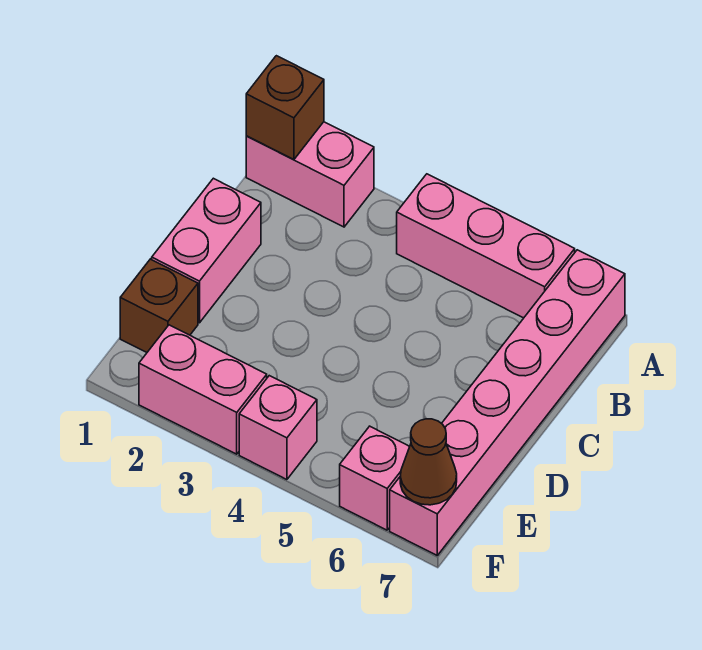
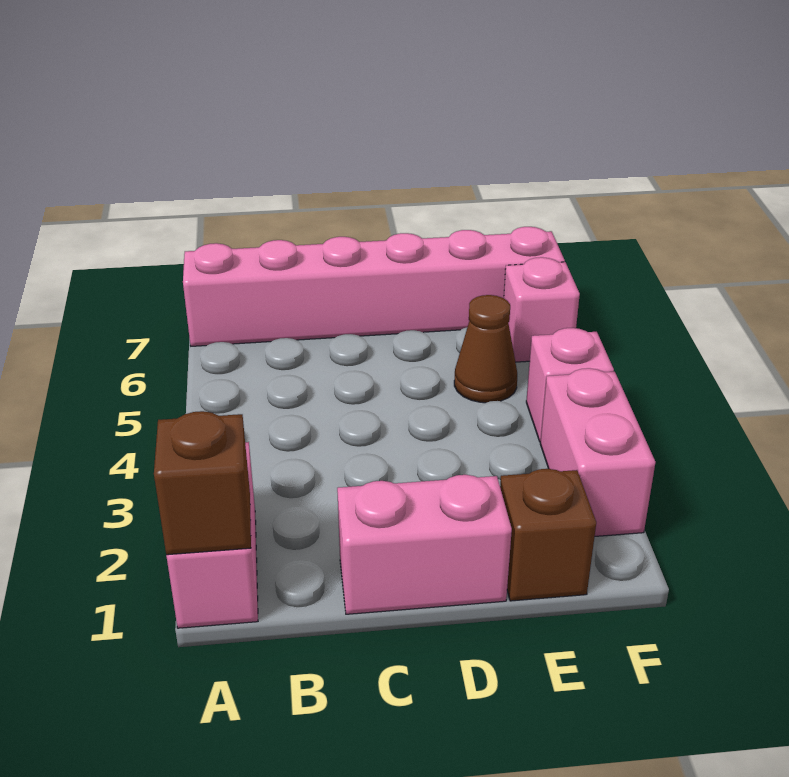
pink 1x3 brick [397,174,575,318] -> none
brown 1x1 cone [400,419,457,505] -> brown 1x1 cone moved to [454,295,517,403]

